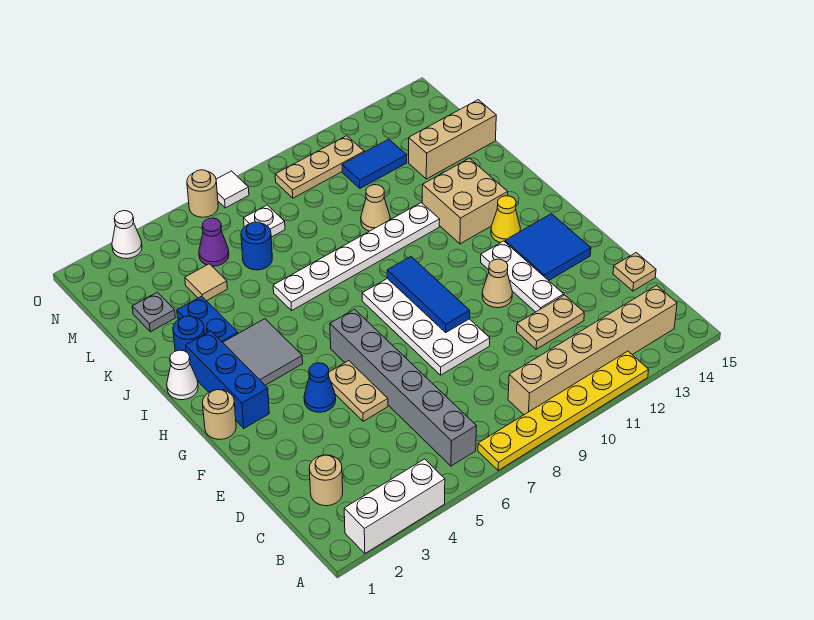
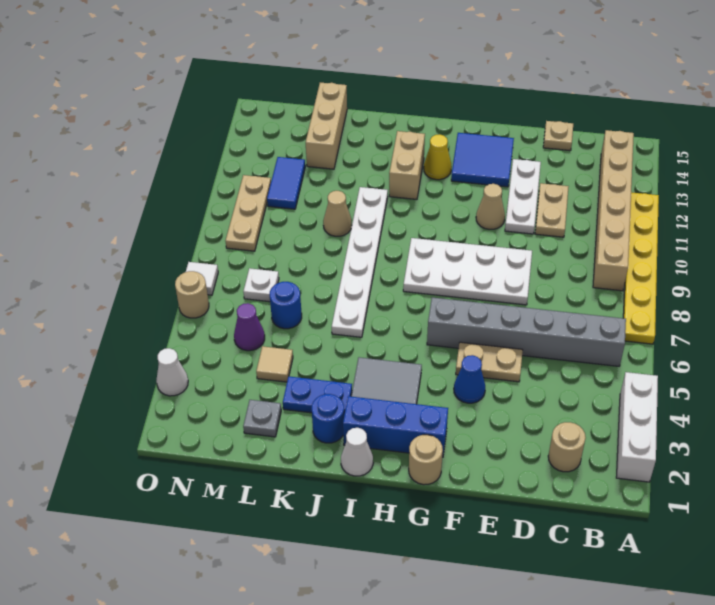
white 1x3 plate [481,241,564,312] -> white 1x3 plate turned to [505,159,541,234]
blue 1x3 tile [387,257,470,332] -> none
tan 2x2 brick [422,158,508,244] -> tan 1x2 brick [389,131,425,199]

